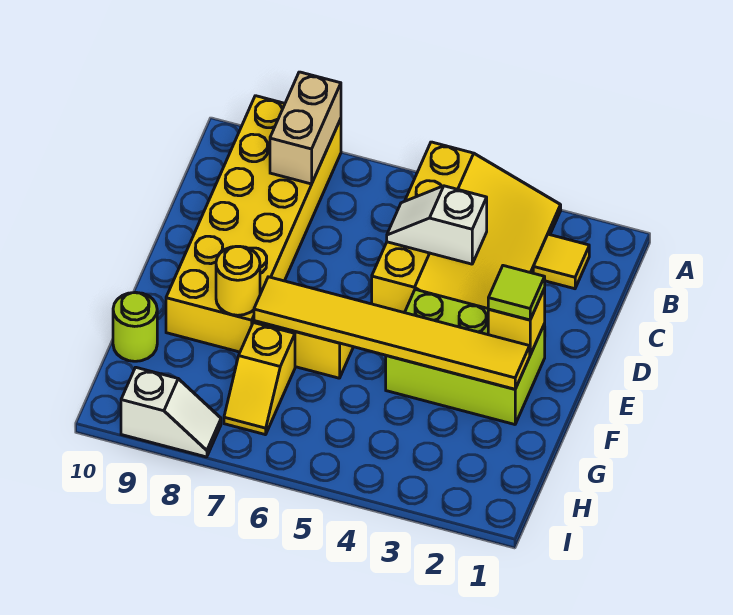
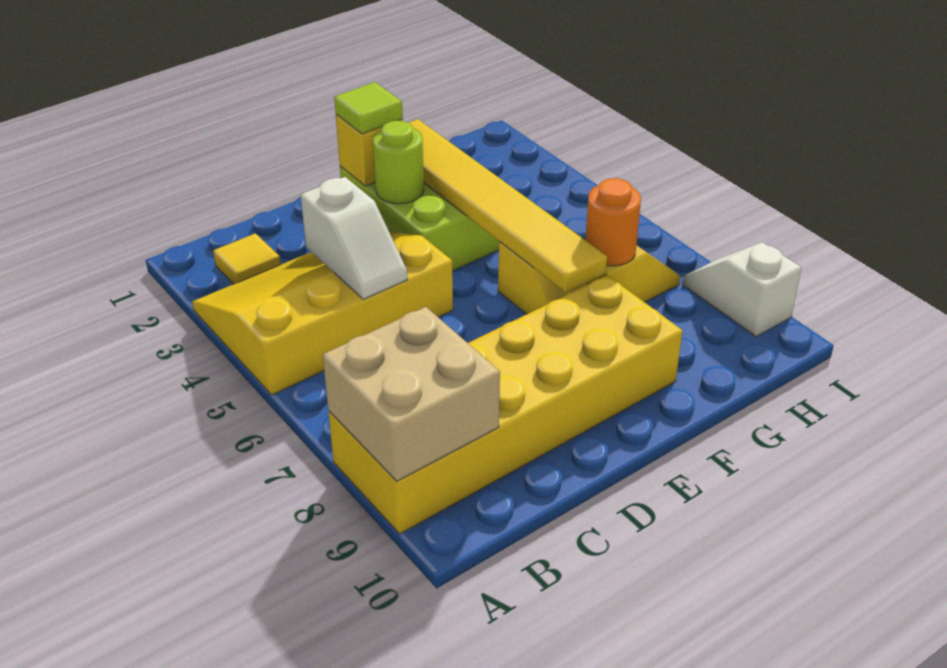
tan 1x2 brick [270,72,341,184] -> tan 2x2 brick [323,307,500,481]
yellow 1x1 round brick [216,246,260,315] -> none
none -> orange 1x1 round brick [585,178,641,266]
lime 1x1 round brick [113,292,157,361] -> lime 1x1 round brick moved to [373,121,424,204]

